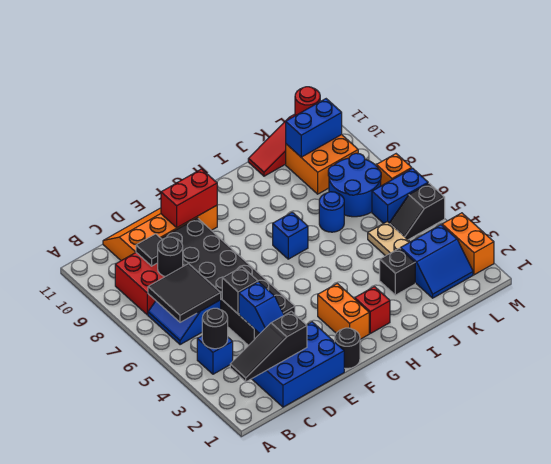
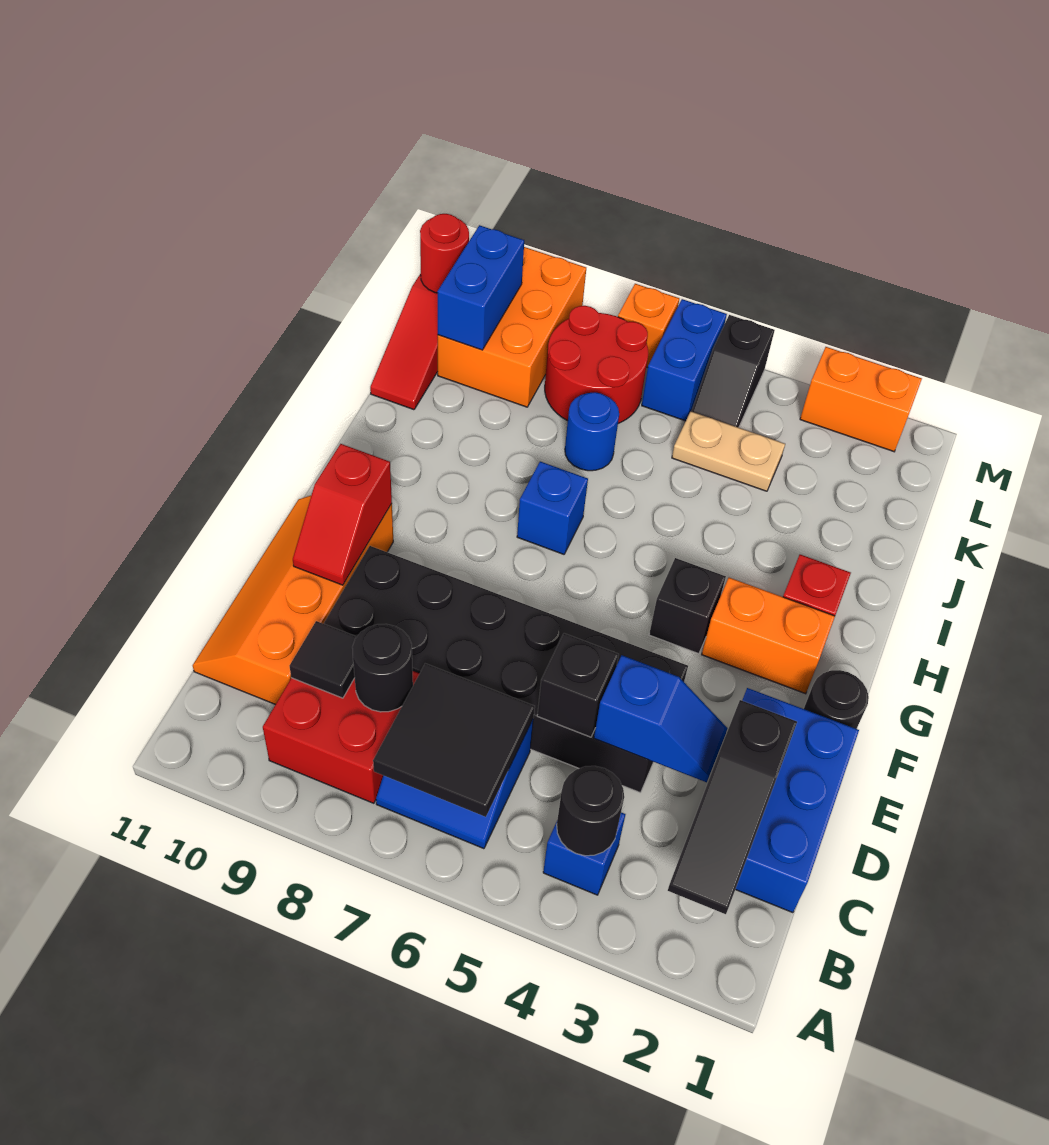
red 1x2 brick [161,169,217,228] -> red 1x2 slope [293,444,392,585]
black 1x1 brick [380,248,415,295] -> black 1x1 brick moved to [649,558,726,654]
blue 2x2 slope [401,225,473,298] -> none
blue 2x2 round brick [328,153,381,217] -> red 2x2 round brick [545,306,648,423]
orange 2x2 brick [286,135,358,194] -> orange 2x3 brick [438,247,586,407]

